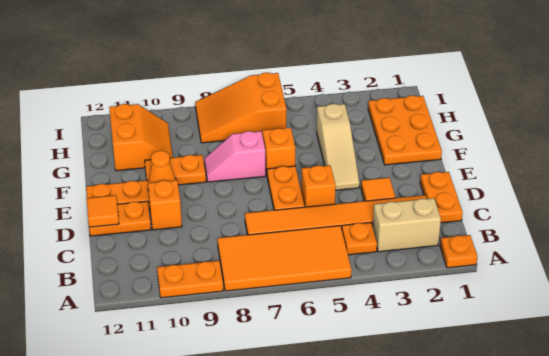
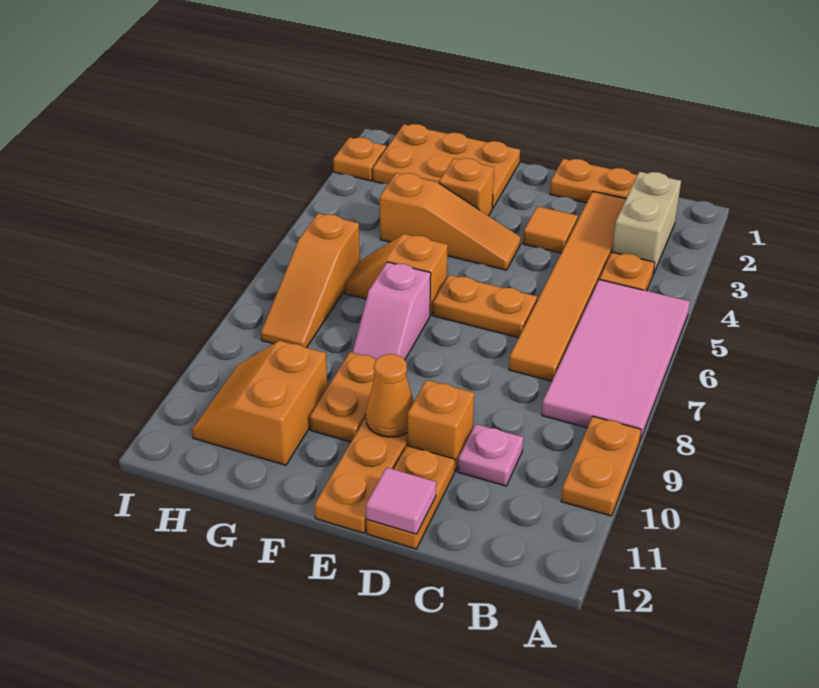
orange 1x1 plate [440,235,477,268] -> orange 1x1 plate moved to [333,137,386,181]
orange 2x4 tile [218,226,351,291] -> pink 2x4 tile [542,280,690,442]
none -> pink 1x1 plate [458,424,523,486]
orange 1x1 brick [301,165,336,207] -> orange 1x1 brick moved to [439,158,494,216]
orange 1x1 tile [87,195,119,227] -> pink 1x1 tile [366,468,436,534]
tan 1x3 slope [317,104,359,190] -> orange 1x3 slope [380,173,521,270]
orange 2x2 slope [109,104,173,171] -> orange 2x2 slope turned to [192,341,328,465]
orange 2x3 slope [195,73,286,143] -> orange 1x3 slope [261,214,360,348]

